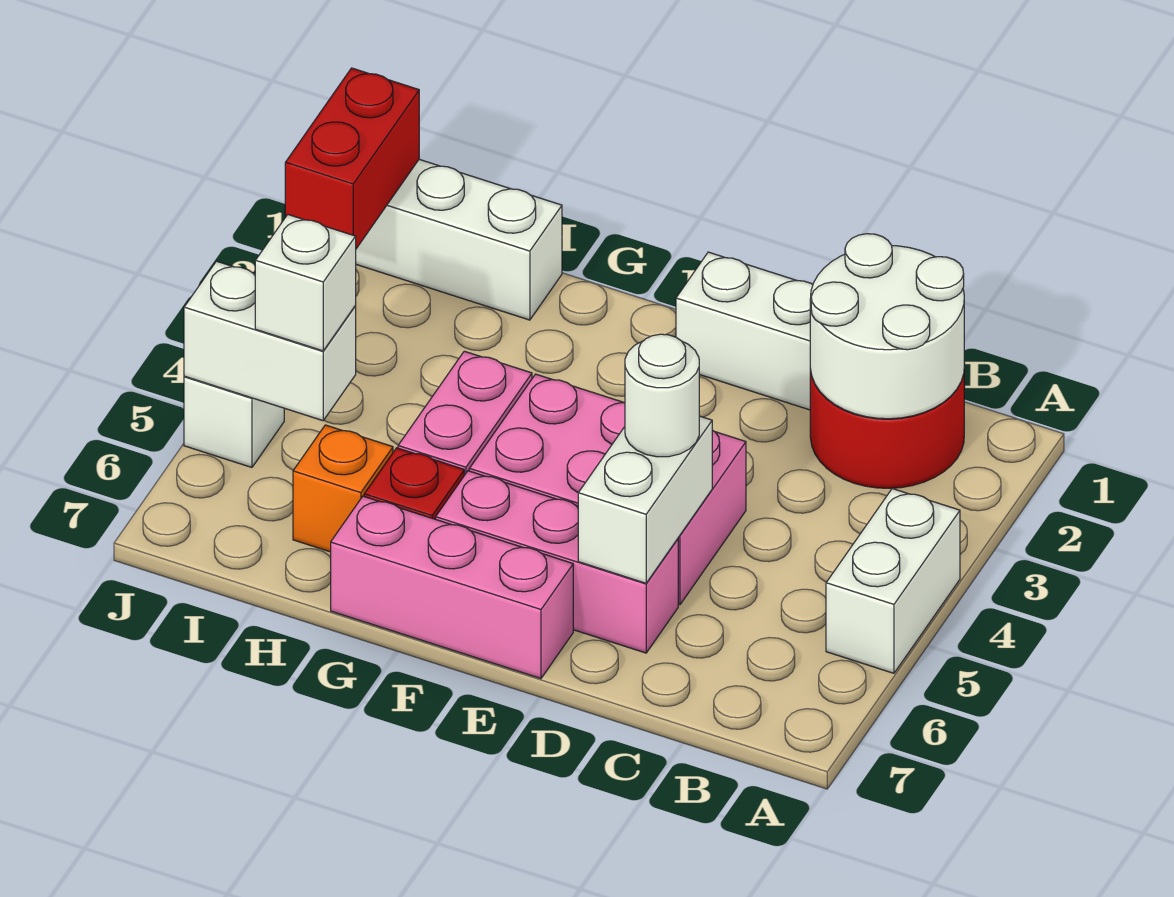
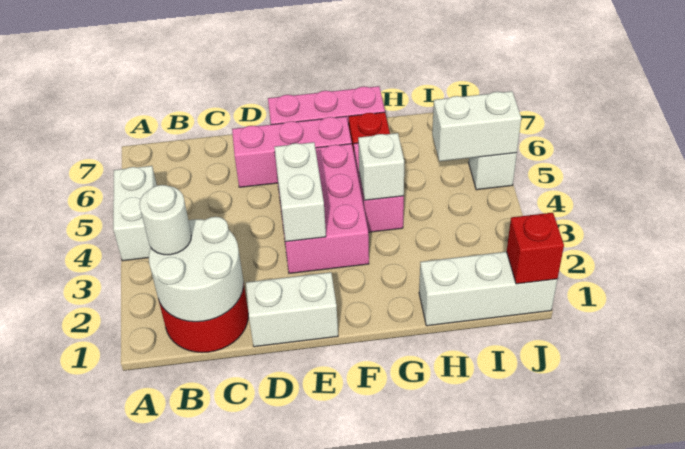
pink 2x3 brick [469,374,746,605] -> pink 2x3 brick turned to [275,144,369,273]
white 1x2 brick [578,416,712,583] -> white 1x2 brick moved to [274,142,326,242]
white 1x1 round brick [625,334,699,457] -> white 1x1 round brick moved to [139,185,191,255]
orange 1x1 brick [293,425,393,552] -> none
white 1x1 brick [255,215,356,351] -> white 1x1 brick moved to [358,133,404,200]
red 1x2 brick [285,68,419,249] -> red 1x1 brick [507,213,564,284]

